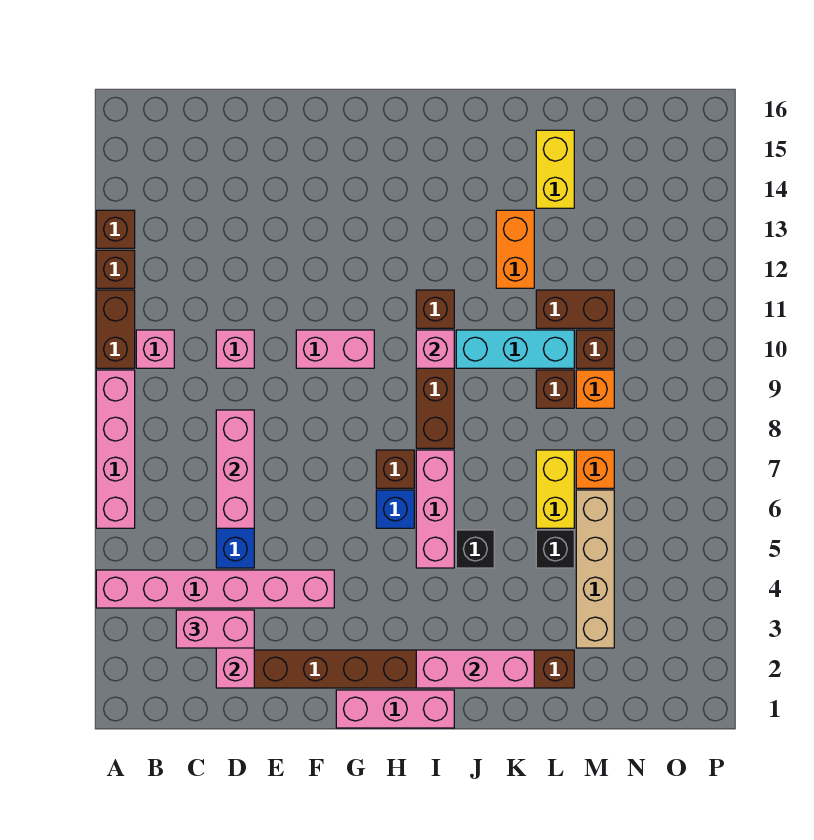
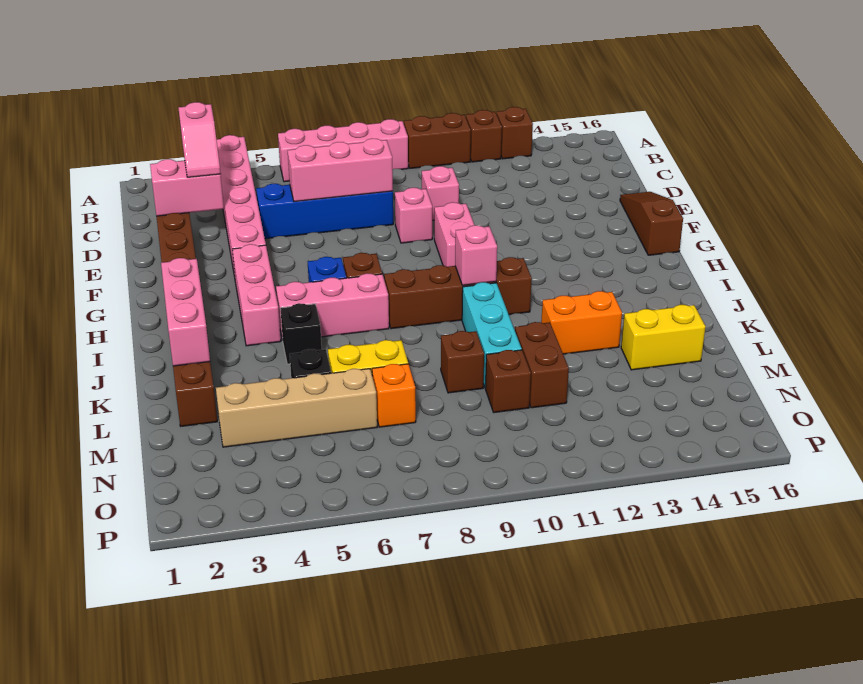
pink 1x1 brick [136,330,174,368] -> pink 1x1 brick moved to [395,188,432,243]
pink 1x2 brick [176,610,254,648] -> pink 1x2 slope [178,102,220,177]
none -> brown 1x3 slope [620,192,683,255]
pink 1x3 brick [336,690,454,728] -> pink 1x3 brick moved to [232,244,281,346]
orange 1x1 brick [576,370,614,408] -> none

